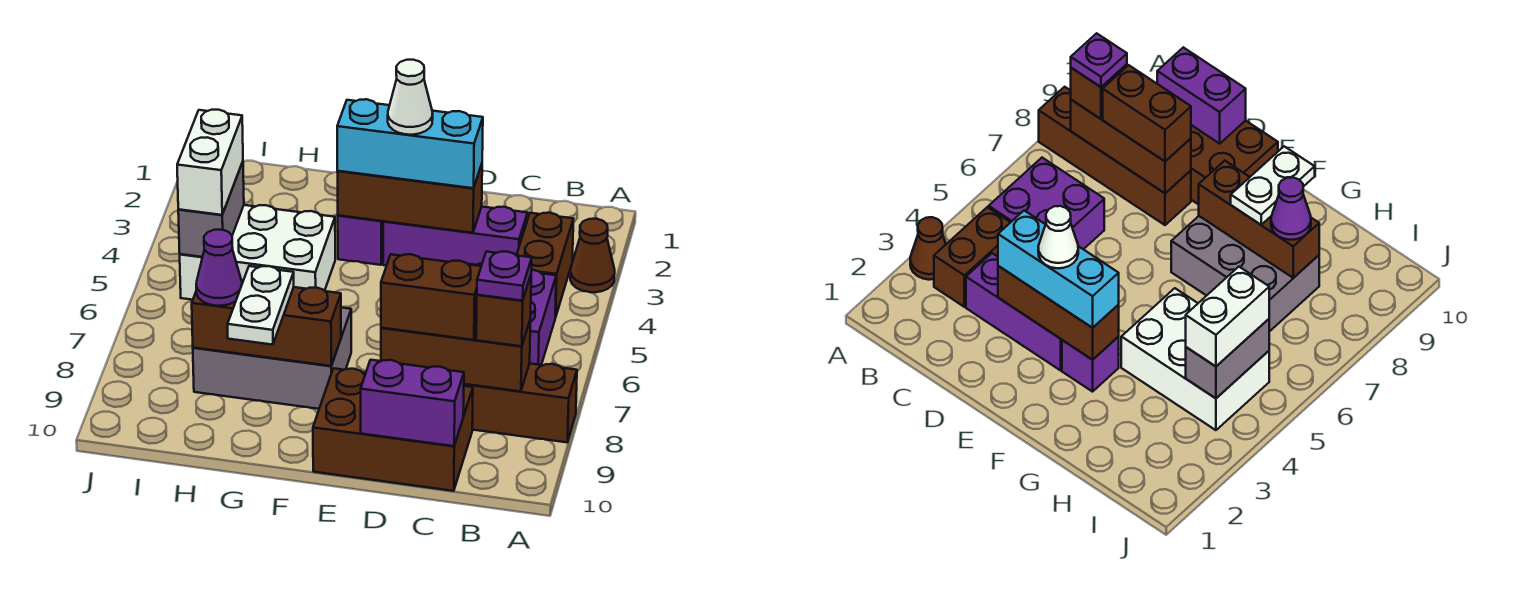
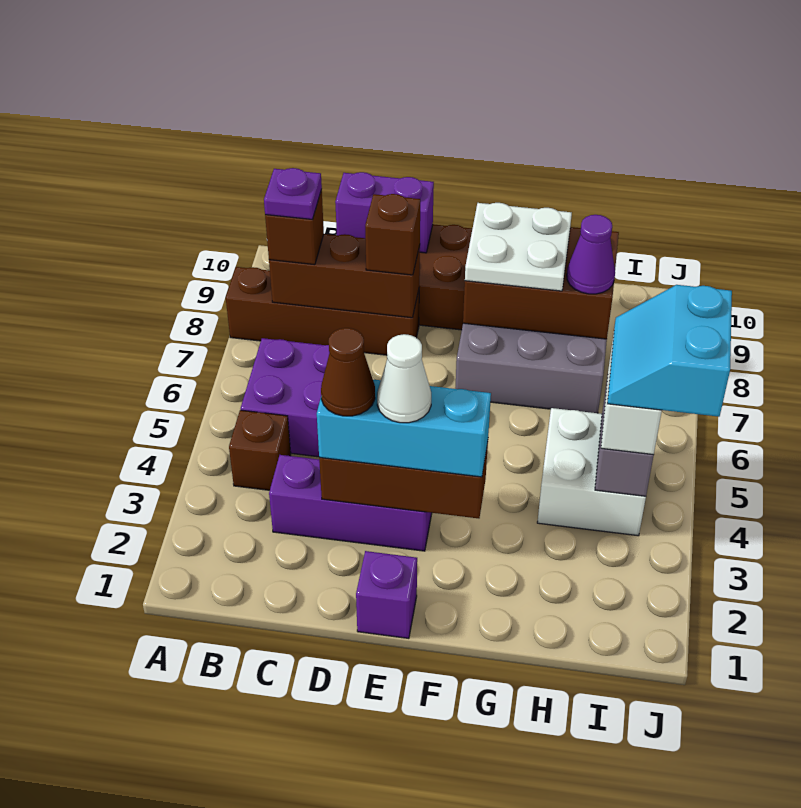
brown 1x1 cone [570,219,615,292] -> brown 1x1 cone moved to [321,328,375,416]
brown 1x2 brick [517,213,573,317] -> brown 1x1 brick [229,410,291,490]
brown 1x2 brick [381,254,481,340] -> brown 1x1 brick [365,194,420,275]
purple 1x1 brick [338,215,384,265] -> purple 1x1 brick moved to [356,551,417,638]
brown 1x3 brick [192,280,341,366] -> brown 2x3 brick [463,227,619,339]
white 2x3 brick [180,205,335,300] -> white 2x2 brick [537,408,646,536]
white 1x2 plate [228,266,294,345] -> white 2x2 plate [465,203,572,291]
none -> cyan 2x2 slope [607,285,732,417]

